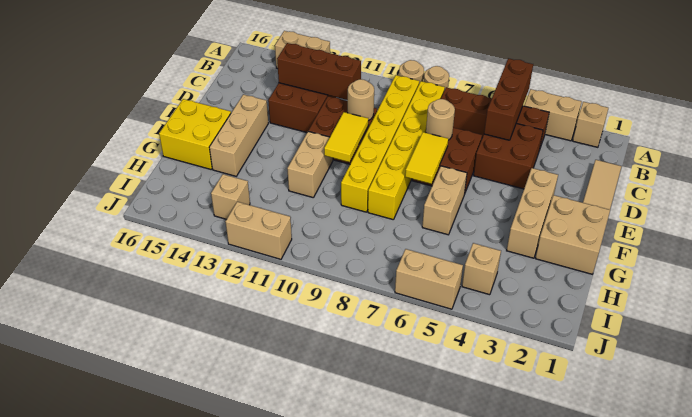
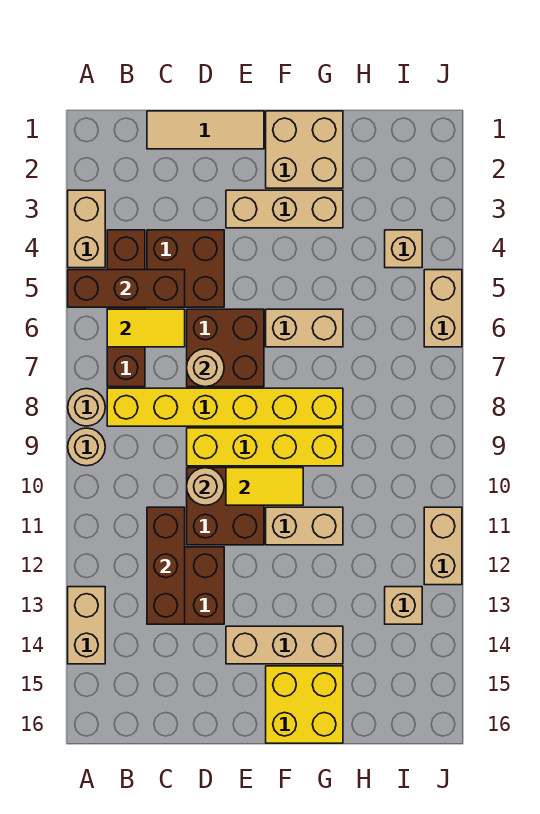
tan 1x1 brick [573,102,608,147] -> none
yellow 1x6 brick [341,75,419,212] -> yellow 1x4 brick [187,428,343,466]
yellow 1x2 tile [405,132,448,184] -> yellow 1x2 tile moved to [107,309,185,347]

